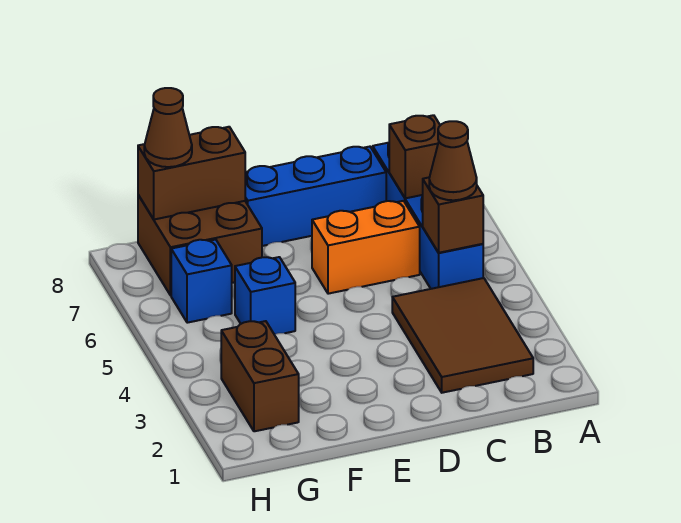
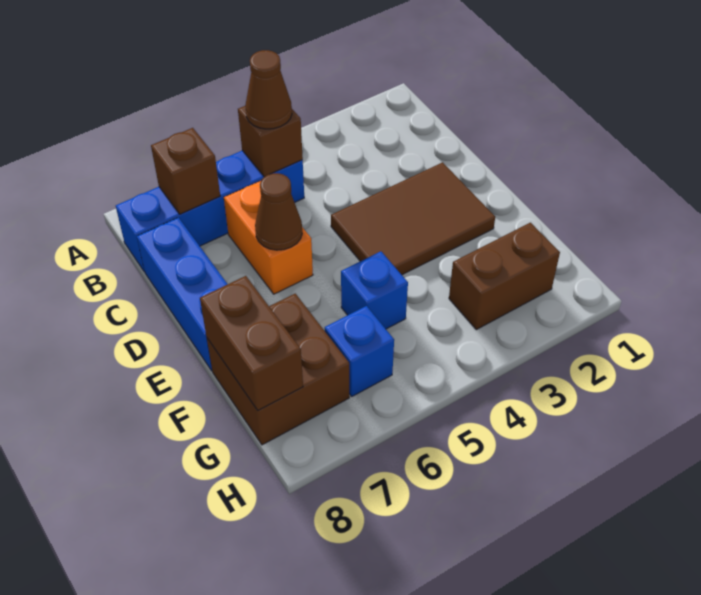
brown 2x3 tile [392,278,533,393] -> brown 2x3 tile moved to [331,162,495,275]
brown 1x1 cone [144,88,192,167] -> brown 1x1 cone moved to [255,173,302,250]

